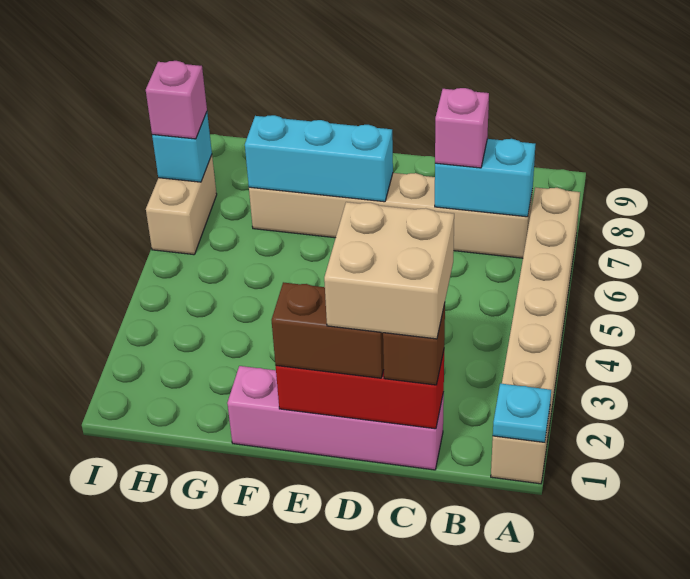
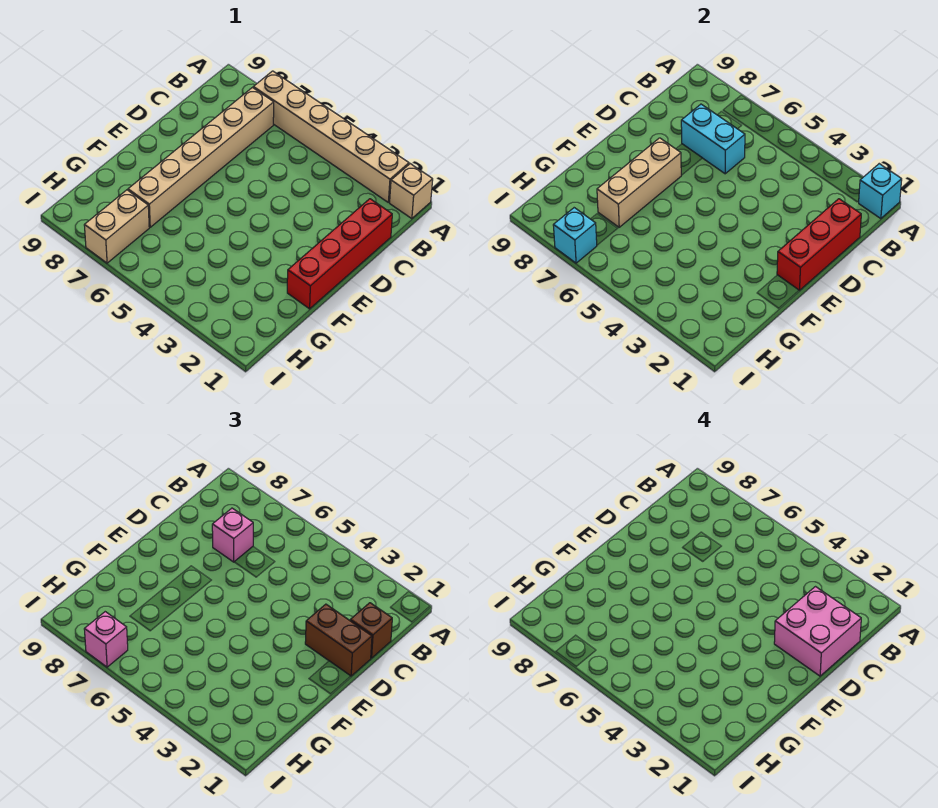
cyan 1x1 plate [493,384,551,442] -> cyan 1x1 brick [859,164,902,219]
cyan 1x2 brick [435,139,536,217] -> cyan 1x2 brick turned to [681,104,745,174]
pink 1x4 brick [227,366,444,470] -> red 1x4 brick [287,199,392,309]
tan 2x2 brick [324,202,454,339] -> pink 2x2 brick [774,587,861,676]
brown 1x2 brick [272,282,384,378] -> brown 1x2 brick turned to [305,604,372,676]
cyan 1x3 brick [245,115,393,202] -> tan 1x3 brick [597,138,681,227]
tan 1x2 brick [146,155,217,255] -> tan 1x2 brick turned to [84,190,149,263]

